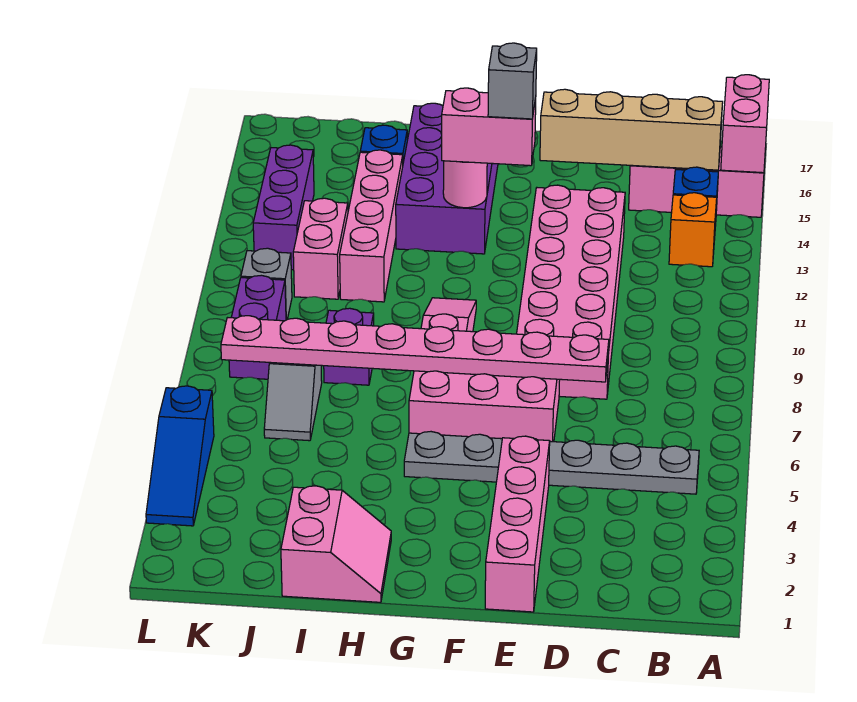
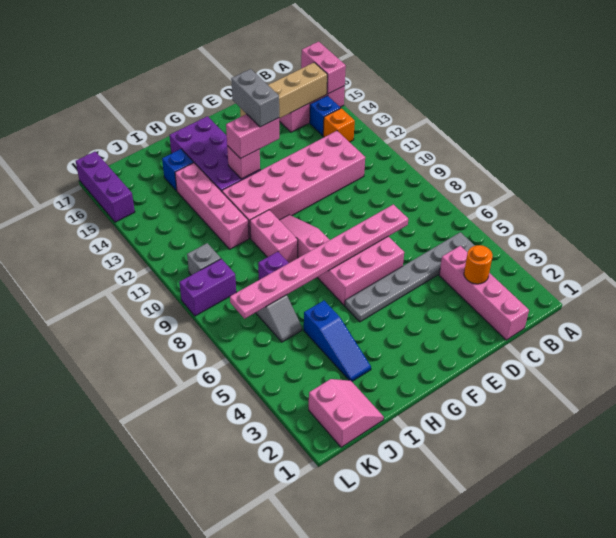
none -> orange 1x1 round brick [464,245,492,284]
pink 2x6 brick [517,185,625,399] -> pink 2x6 brick turned to [222,131,365,238]
pink 1x4 brick [485,436,550,612] -> pink 1x4 brick moved to [439,246,529,340]
grey 1x1 brick [488,43,537,119] -> grey 1x2 brick [231,69,279,127]
pink 1x1 round brick [443,161,487,208] -> pink 1x1 brick [227,146,260,179]
pink 2x2 slope [281,486,391,602] -> pink 2x2 slope moved to [309,379,384,447]
pink 1x2 brick [293,198,348,299] -> pink 1x2 brick moved to [250,210,298,263]
purple 1x2 brick [229,275,286,379] -> purple 1x2 brick turned to [179,259,236,316]
purple 1x3 brick [253,145,314,270] -> purple 1x3 brick moved to [76,152,135,222]
blue 1x3 slope [146,386,214,526] -> blue 1x3 slope moved to [304,301,371,381]

